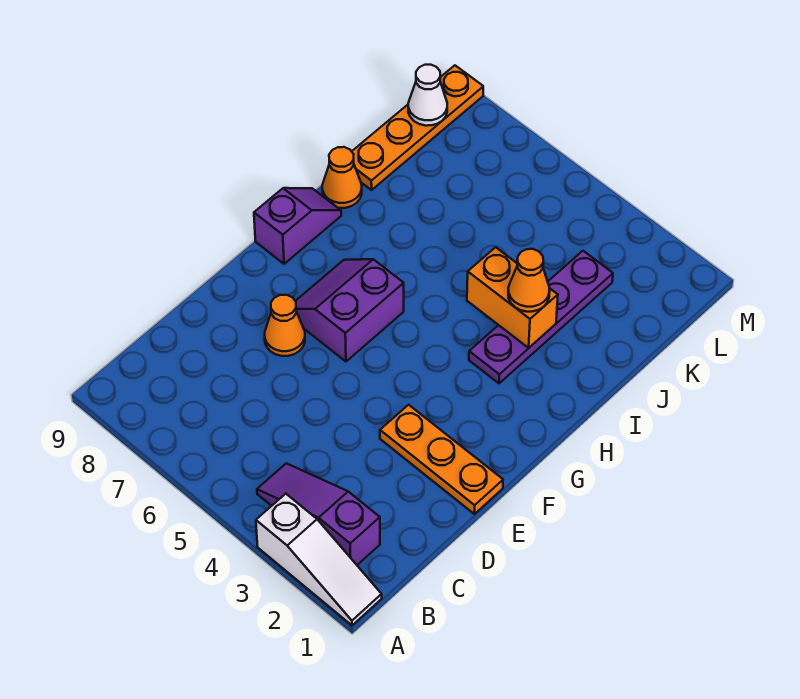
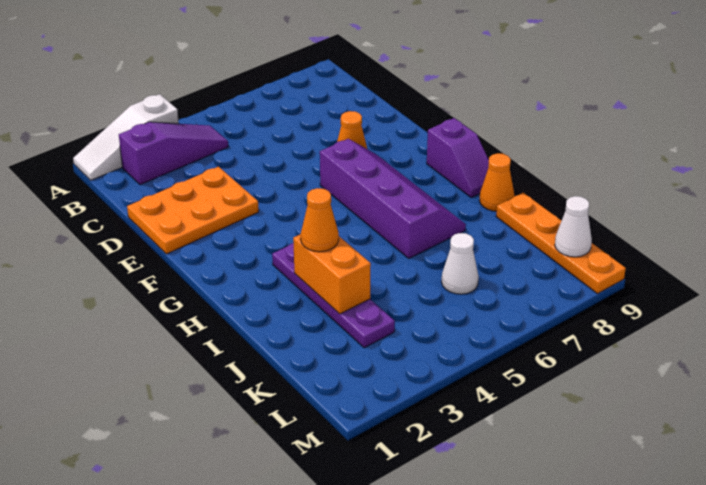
orange 1x3 plate [380,405,503,514] -> orange 2x3 plate [127,167,259,254]
purple 2x2 slope [296,259,404,361] -> purple 2x4 slope [320,139,466,258]
orange 1x2 brick [467,247,558,348] -> orange 1x2 brick turned to [293,234,371,314]
none -> white 1x1 cone [441,233,479,294]

